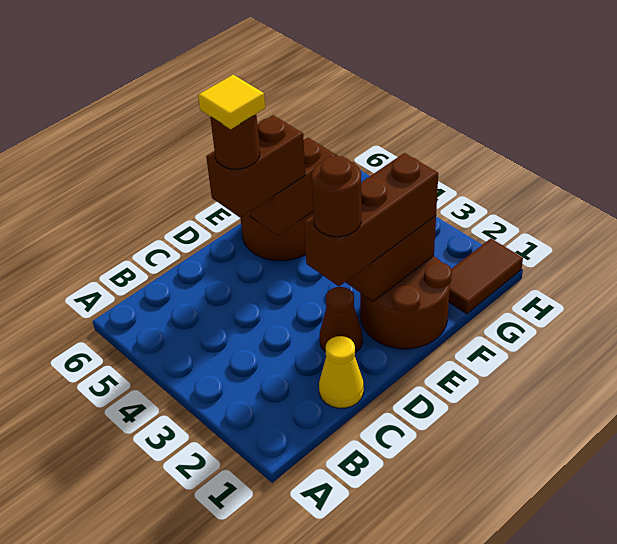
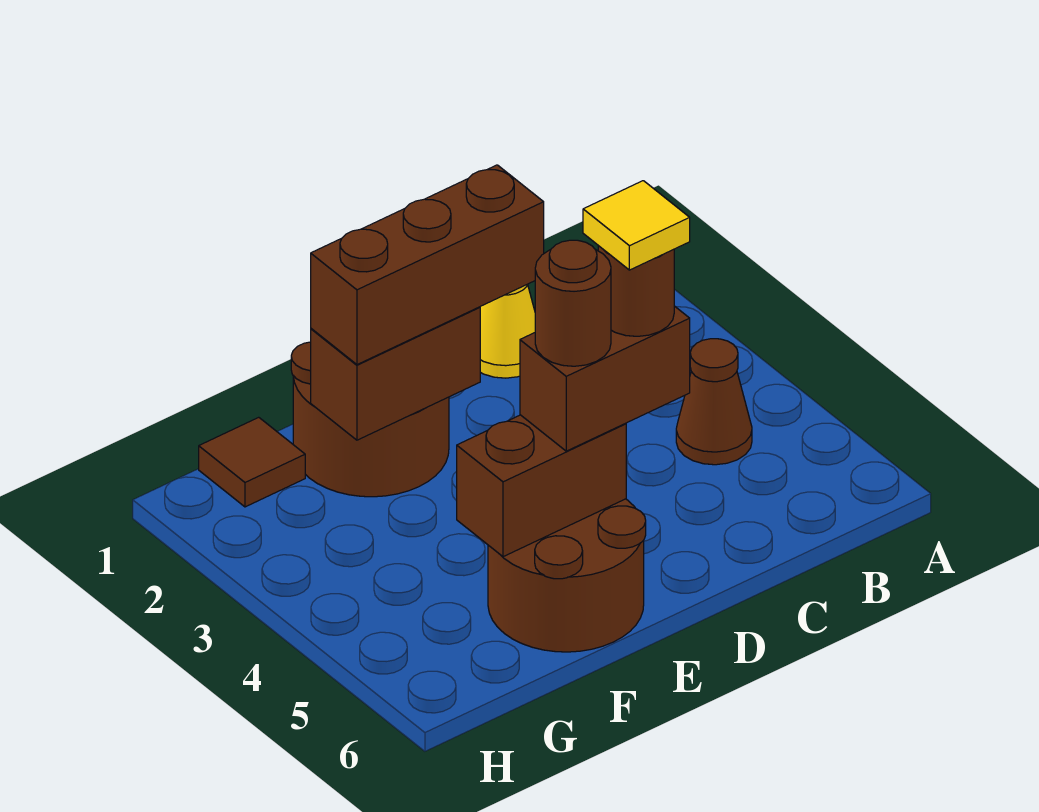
brown 1x1 cone [320,287,363,353] -> brown 1x1 cone moved to [676,339,752,465]
brown 1x1 round brick [312,156,361,237] -> brown 1x1 round brick moved to [535,240,611,366]
brown 1x2 tile [449,239,523,314] -> brown 1x1 tile [199,417,305,507]

